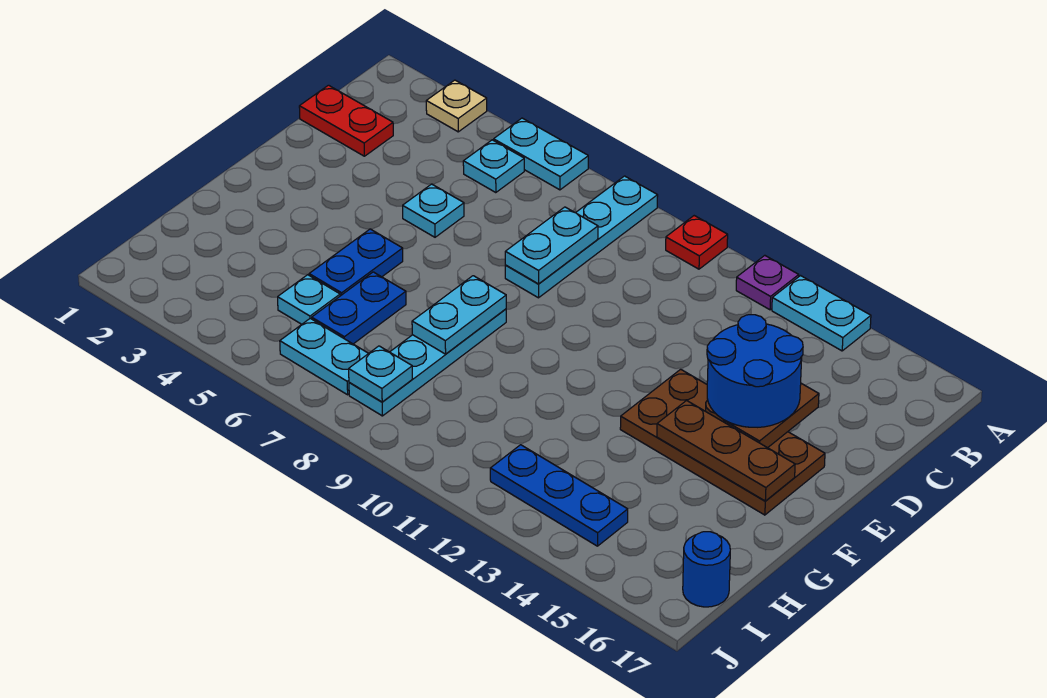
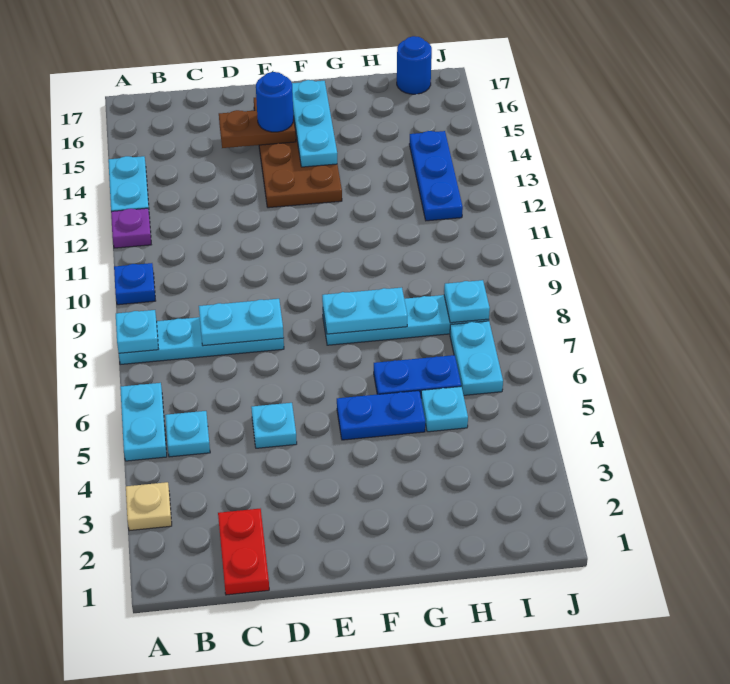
none -> cyan 1x1 plate [116,310,158,353]
red 1x1 plate [666,216,728,269] -> blue 1x1 plate [114,263,155,305]
blue 2x2 round brick [707,315,803,427] -> blue 1x1 round brick [256,72,293,132]
brown 1x3 plate [657,401,795,501] -> cyan 1x3 plate [292,80,337,167]

